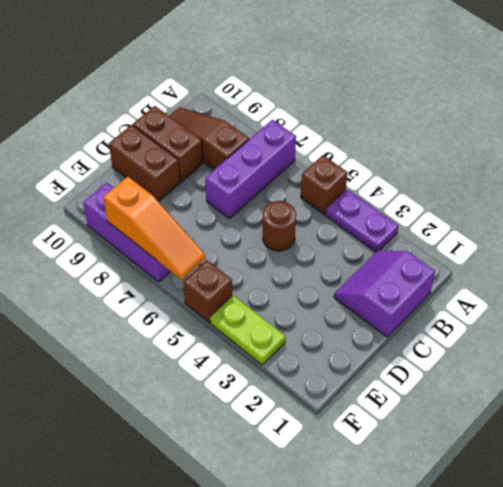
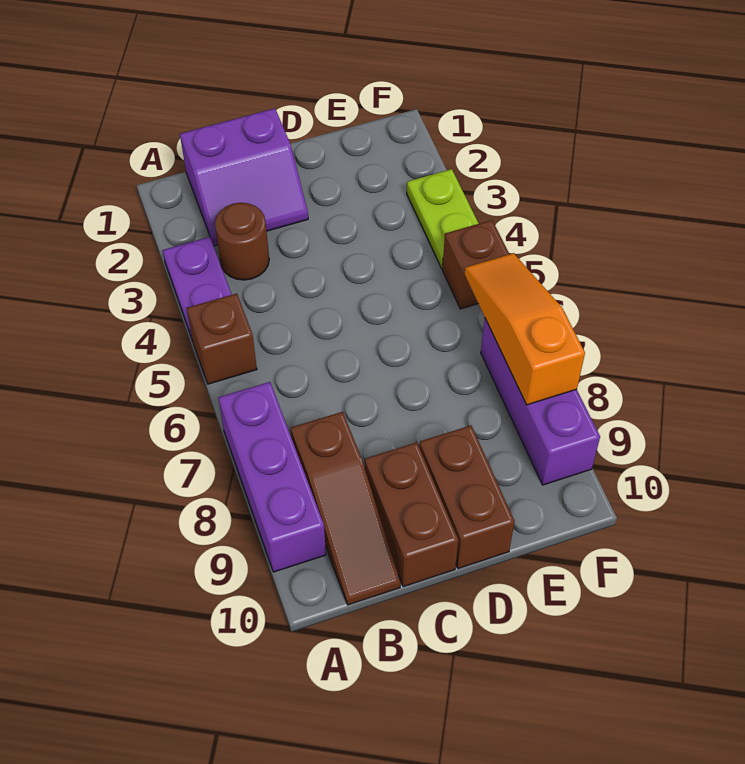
purple 1x3 brick [205,120,296,218] -> purple 1x3 brick turned to [218,382,326,572]
brown 1x1 round brick [263,201,296,251] -> brown 1x1 round brick moved to [215,203,269,280]

